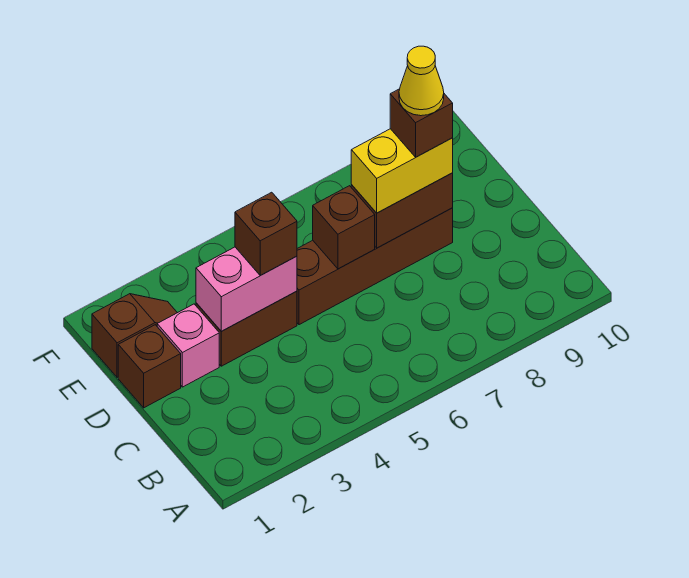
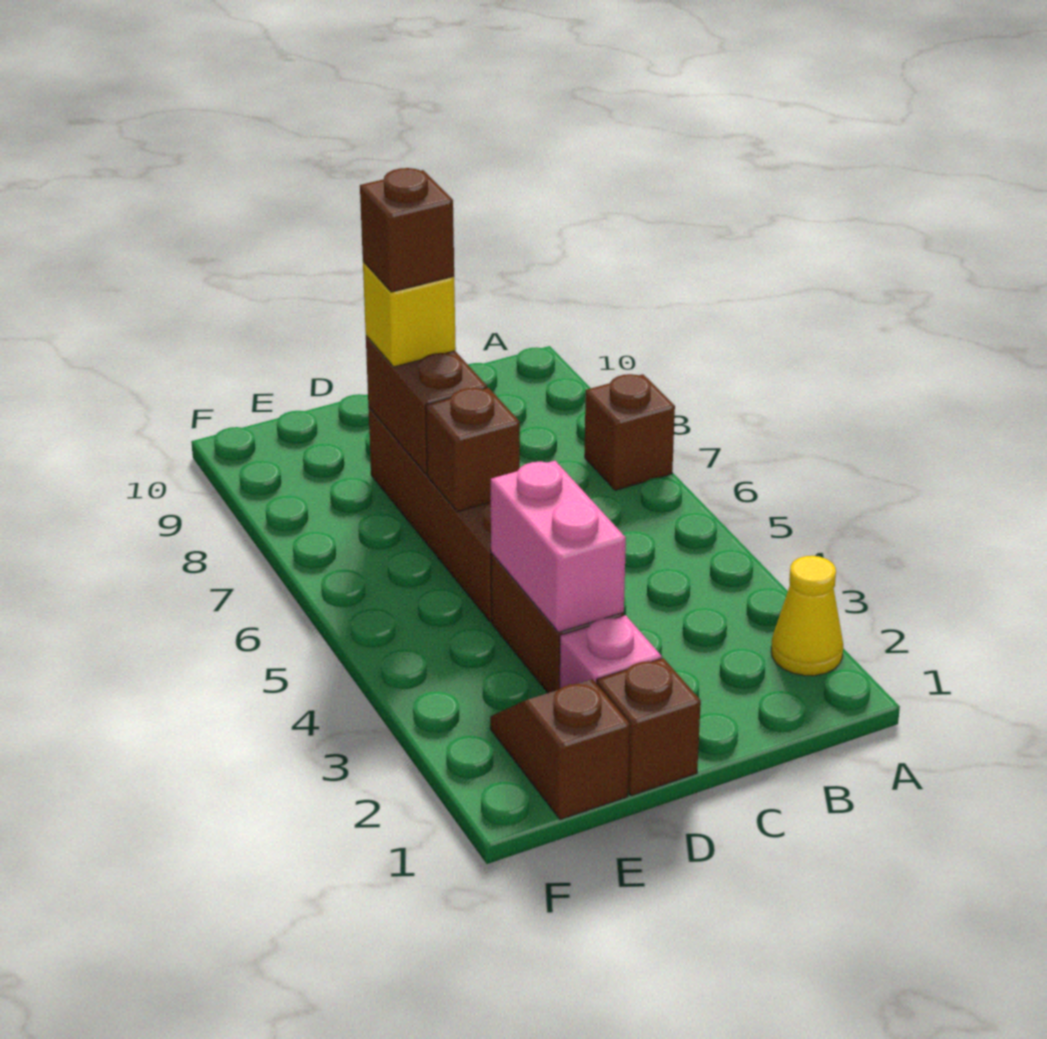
brown 1x1 brick [235,192,297,275] -> brown 1x1 brick moved to [585,374,675,490]
yellow 1x2 brick [351,129,453,213] -> yellow 1x1 brick [363,262,456,367]
yellow 1x1 cone [399,46,444,116] -> yellow 1x1 cone moved to [771,556,843,676]

